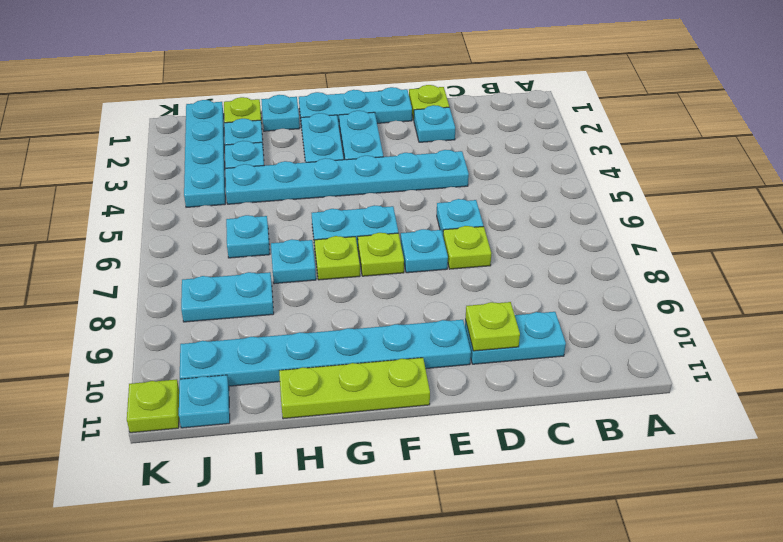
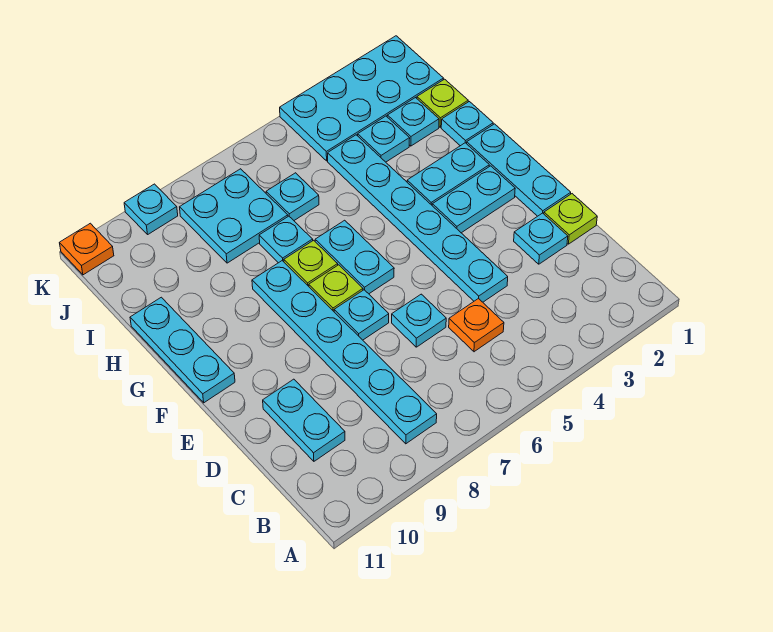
none -> orange 1x1 plate [449,298,504,352]
lime 1x1 plate [443,226,491,269] -> none
lime 1x1 plate [465,302,520,351] -> none
cyan 1x6 plate [180,320,471,386] -> cyan 1x6 plate moved to [252,261,437,444]
lime 1x3 plate [279,358,430,419] -> cyan 1x3 plate [130,297,235,403]
cyan 1x2 plate [181,272,274,322] -> cyan 2x2 plate [180,169,288,263]
cyan 1x4 plate [184,100,225,207] -> cyan 2x4 plate [280,36,444,161]
cyan 1x1 plate [179,375,230,428] -> cyan 1x1 plate moved to [124,184,178,234]
lime 1x1 plate [127,379,179,433] -> orange 1x1 plate [60,223,114,275]

